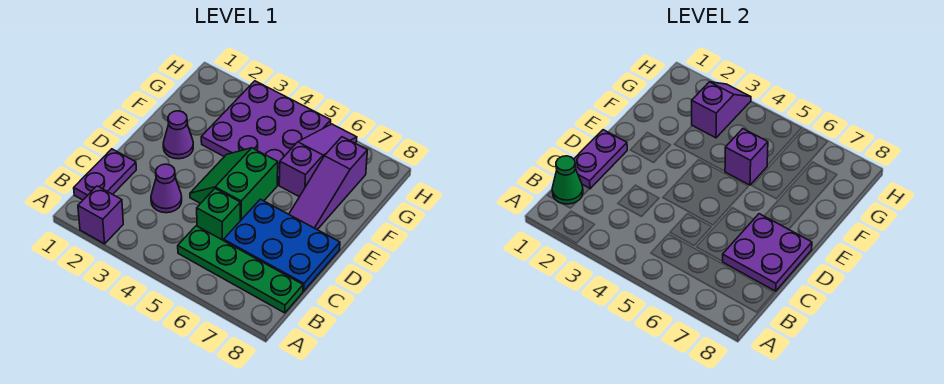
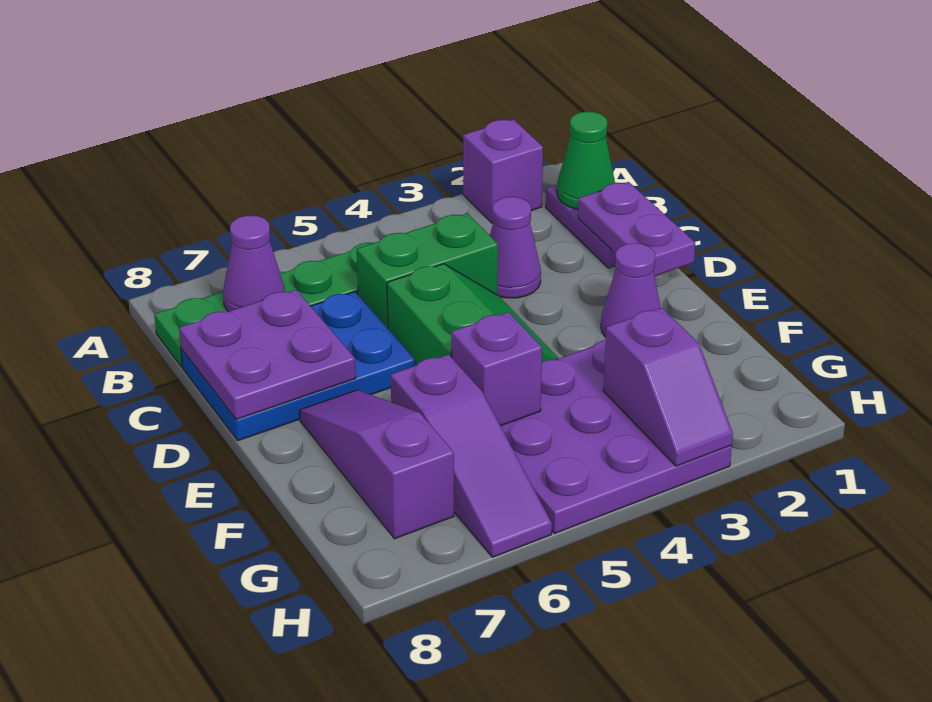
none -> purple 1x1 cone [223,216,285,311]
green 1x1 brick [197,189,240,241] -> green 1x2 brick [357,213,498,328]

